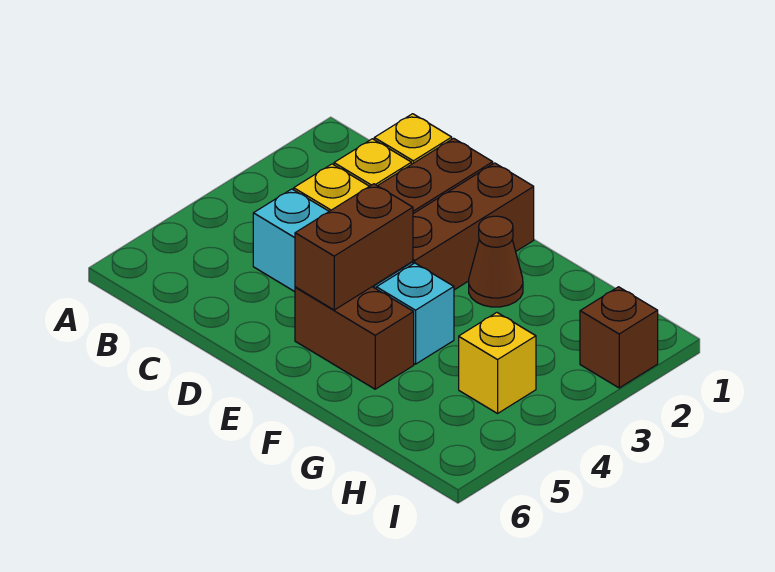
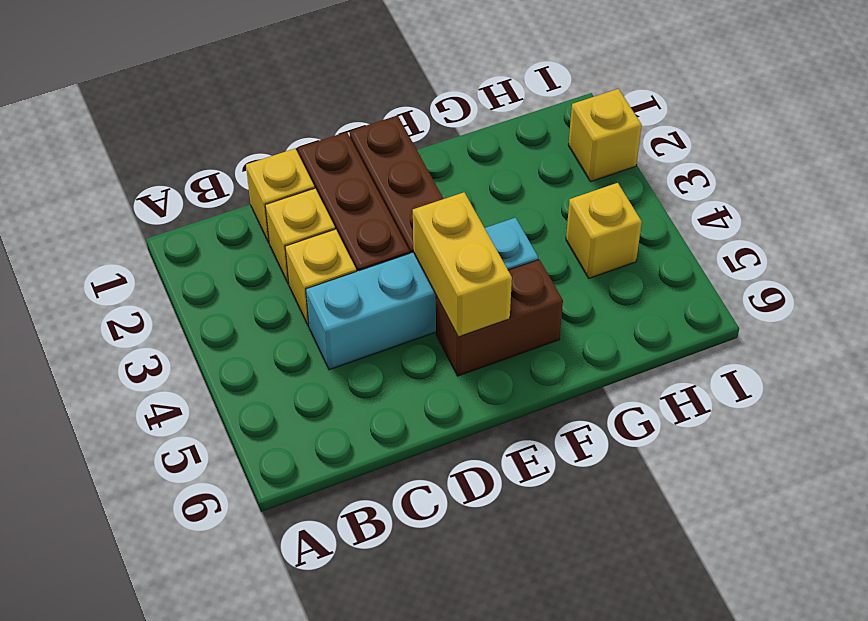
brown 1x2 brick [295,184,413,310] -> yellow 1x2 brick [413,192,512,337]
brown 1x1 cone [469,216,523,307] -> none
brown 1x1 brick [580,287,658,388] -> yellow 1x1 brick [568,89,642,182]

